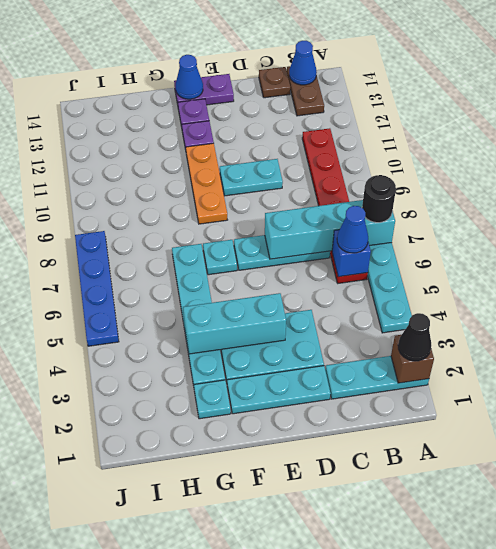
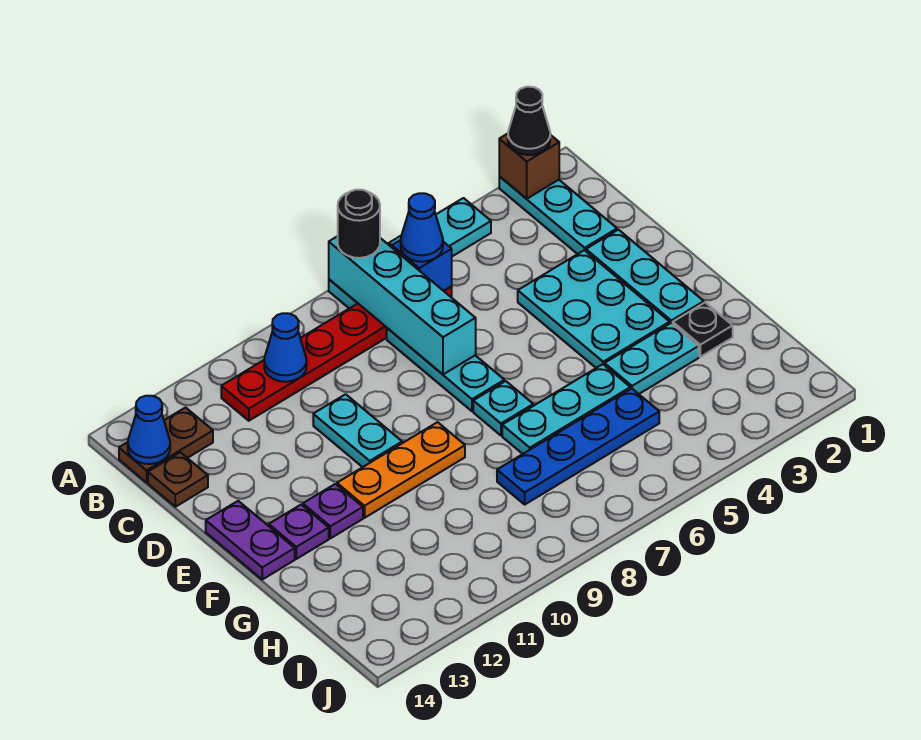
cyan 1x3 brick [183,293,286,354] -> none
blue 1x1 cone [176,55,203,99] -> blue 1x1 cone moved to [264,313,307,382]
cyan 1x1 plate [194,380,231,419] -> black 1x1 plate [673,303,733,357]
blue 1x4 plate [75,231,119,346] -> blue 1x4 plate moved to [497,388,659,504]

